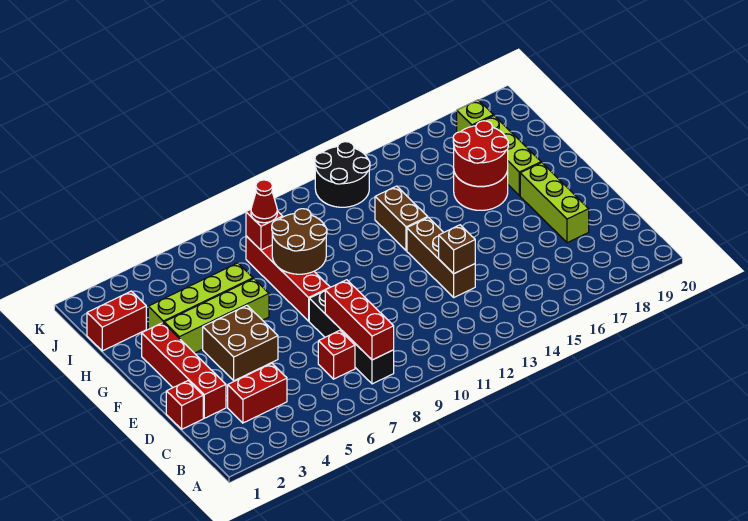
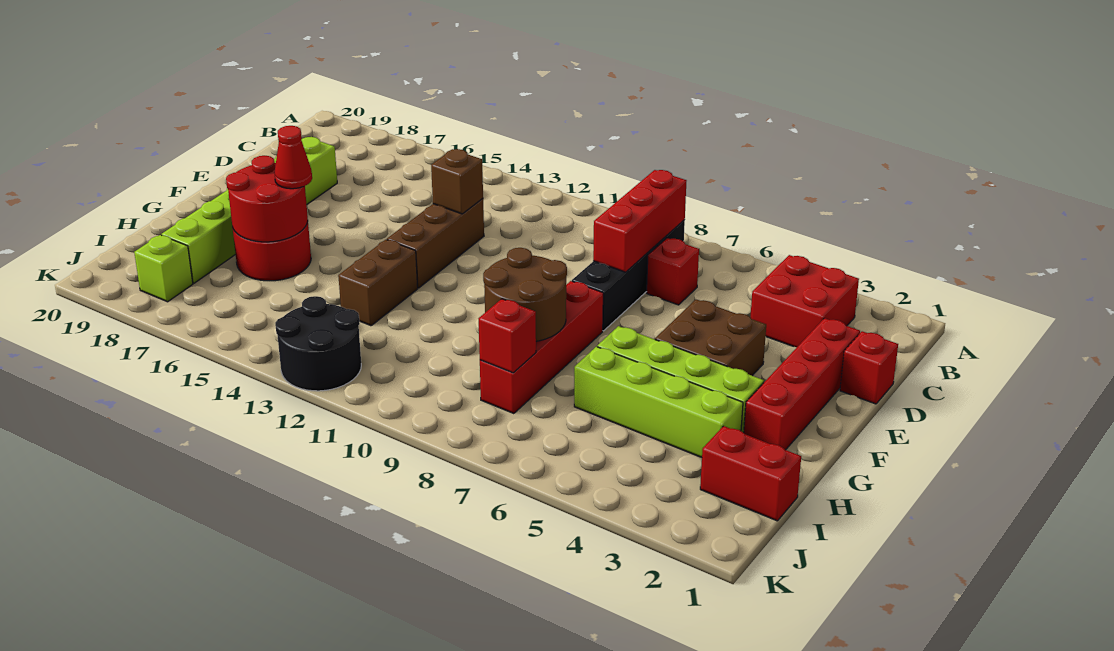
red 1x2 brick [228,363,287,423] -> red 2x2 brick [751,255,859,347]
red 1x1 cone [251,180,277,223] -> red 1x1 cone moved to [274,126,312,189]

